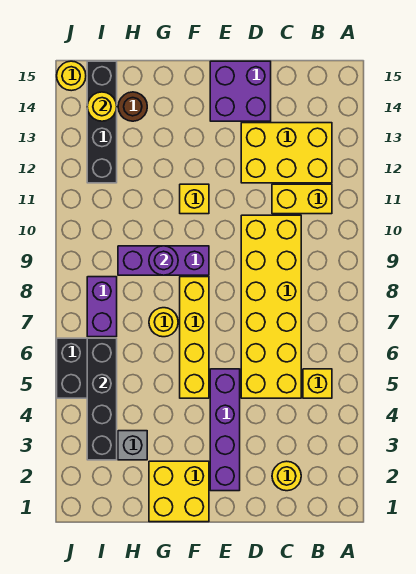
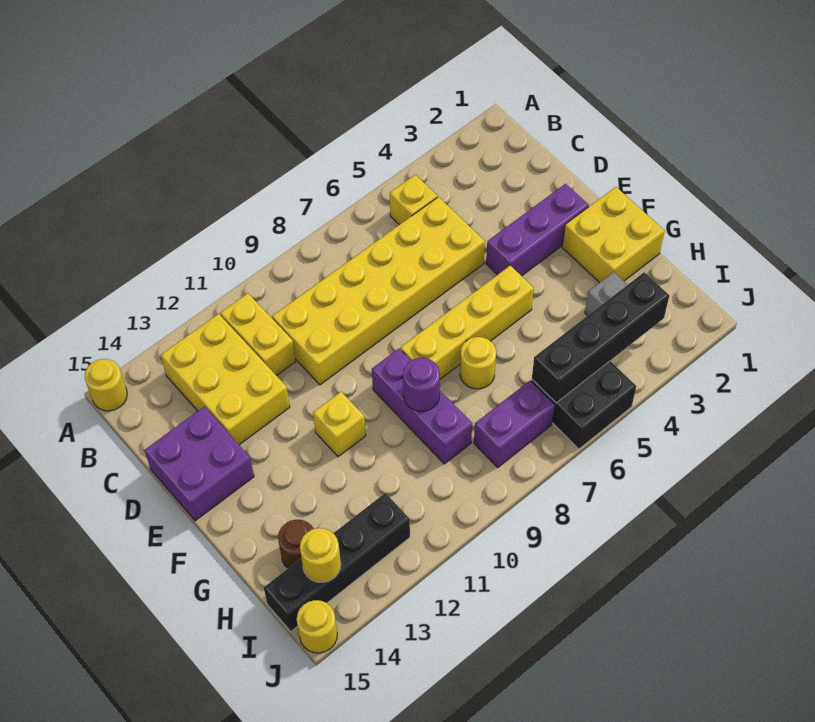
yellow 1x1 round brick [272,461,301,491] -> yellow 1x1 round brick moved to [85,359,127,411]
purple 1x4 brick [210,369,240,491] -> purple 1x3 brick [486,184,589,276]

